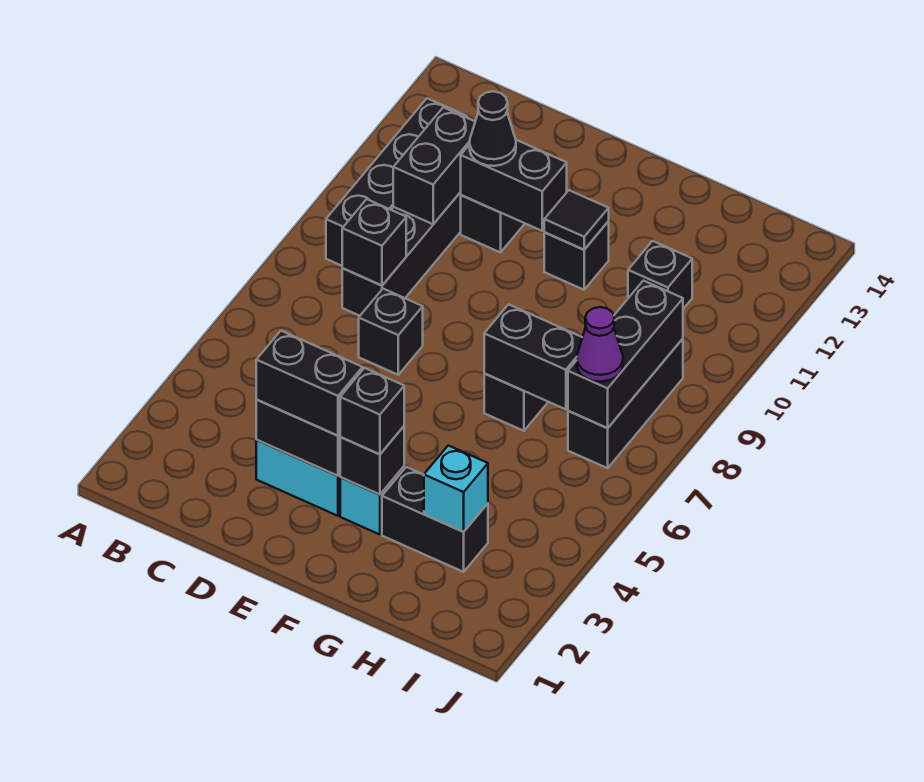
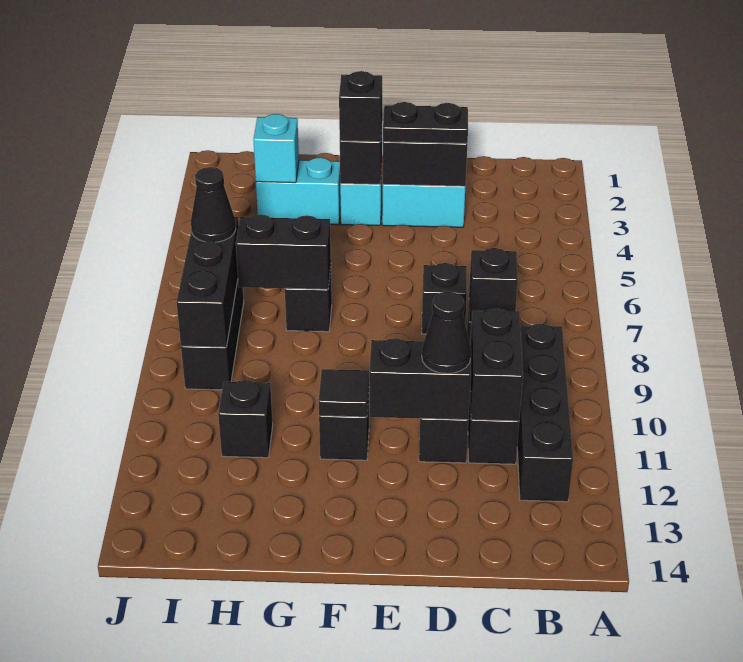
black 1x2 brick [256,331,362,436] -> black 1x2 plate [383,102,468,143]
black 1x2 brick [382,467,488,572] -> cyan 1x2 brick [256,158,341,225]
purple 1x1 cone [577,307,623,382] -> black 1x1 cone [191,167,236,242]

